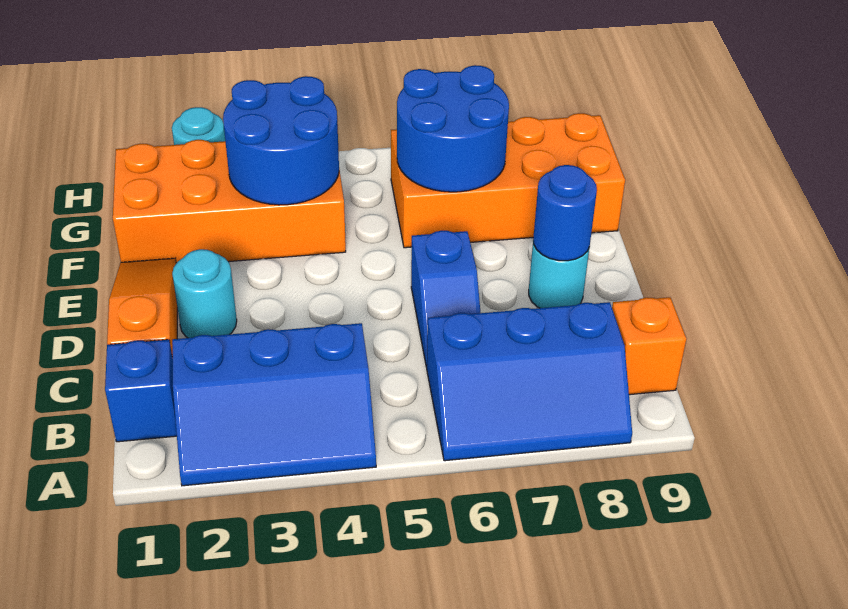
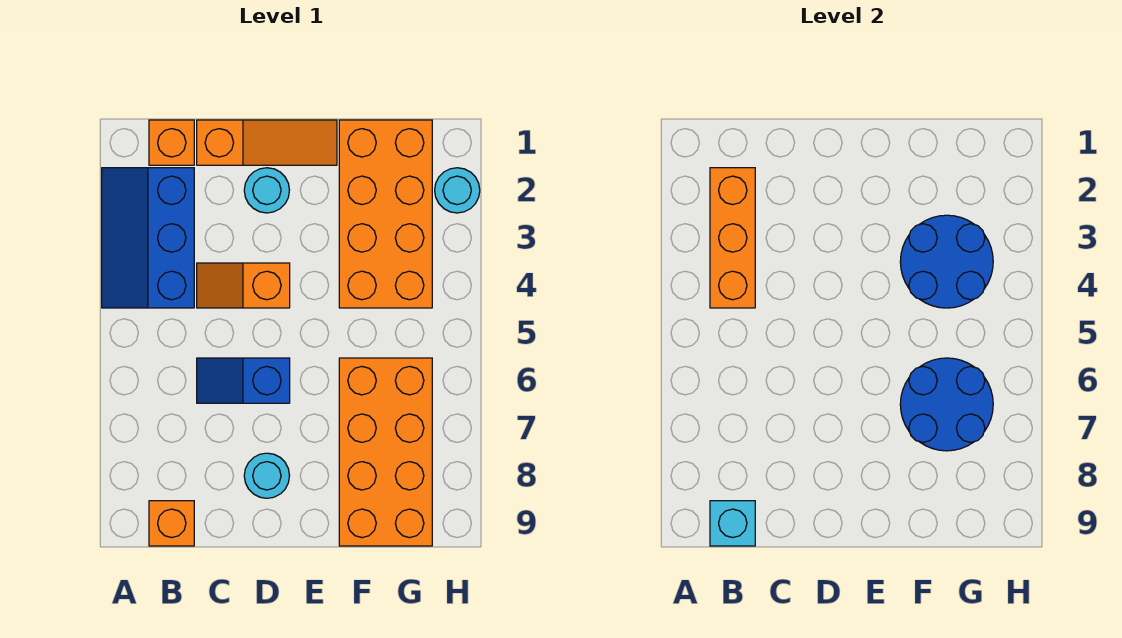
blue 2x3 slope [427,302,632,461] -> none
blue 1x1 brick [105,340,177,442] -> orange 1x1 brick [149,120,194,165]
none -> orange 1x3 brick [710,168,755,308]
none -> cyan 1x1 brick [710,501,755,546]
none -> orange 1x2 slope [197,263,290,308]
blue 1x1 round brick [533,165,597,261] -> none

